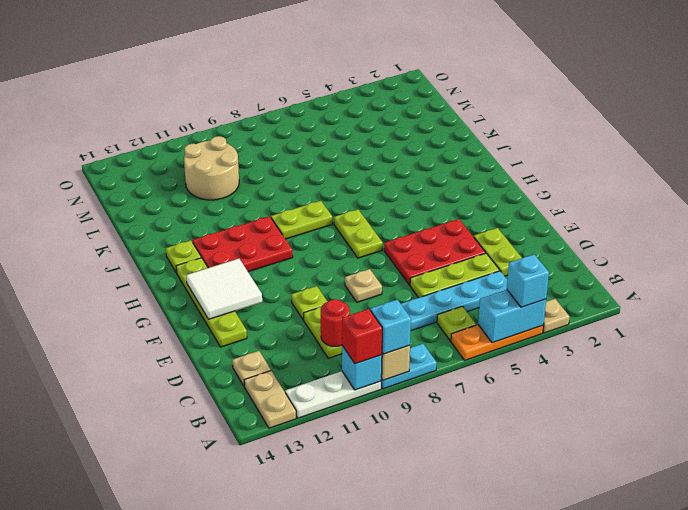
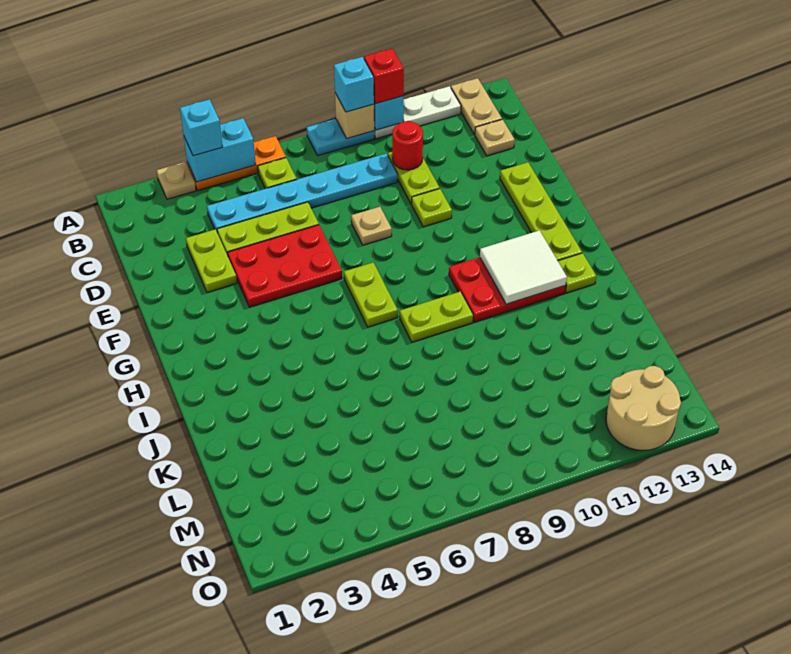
white 2x2 tile [186,259,262,319] -> white 2x2 tile moved to [480,230,567,304]
tan 2x2 round brick [184,136,239,200] -> tan 2x2 round brick moved to [606,366,681,450]

